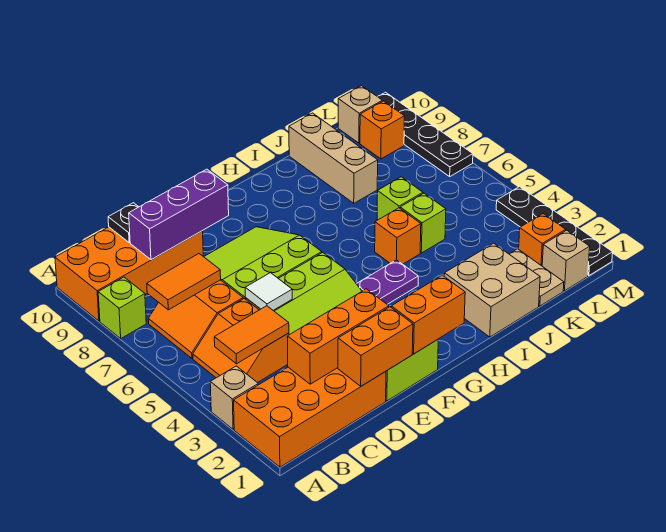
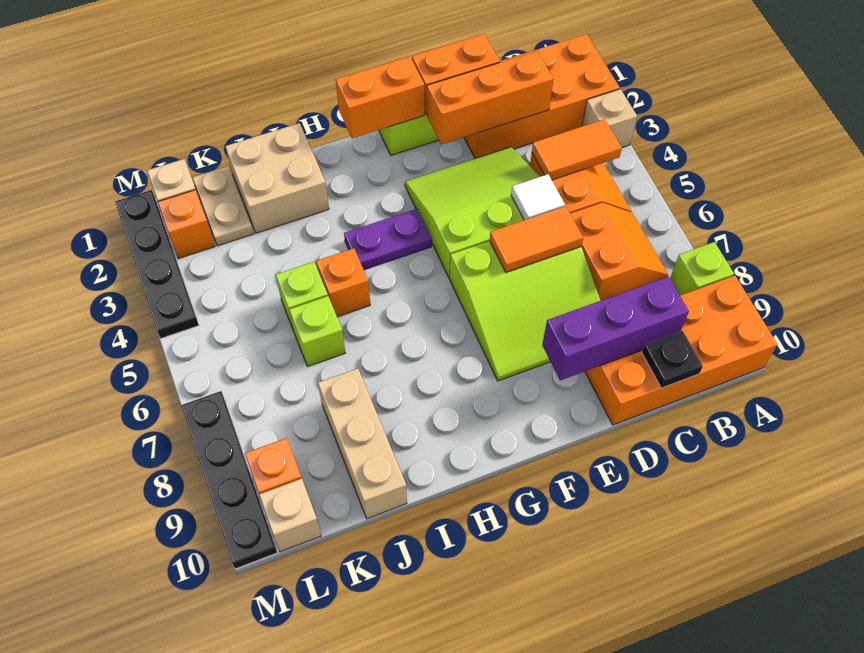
orange 1x2 tile [147,254,221,310] -> orange 1x2 tile moved to [490,206,583,272]

